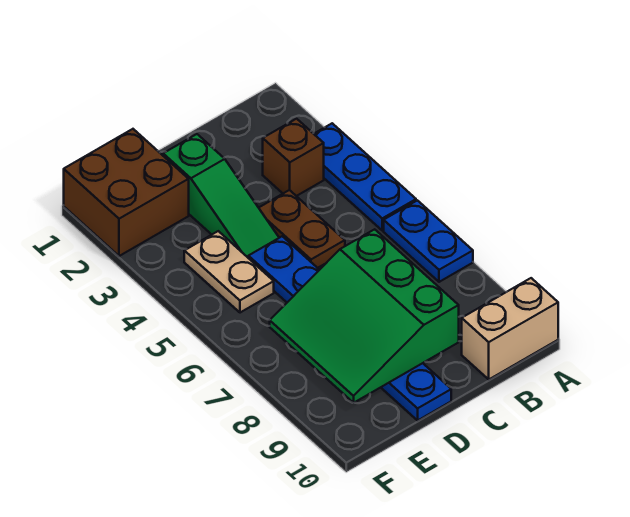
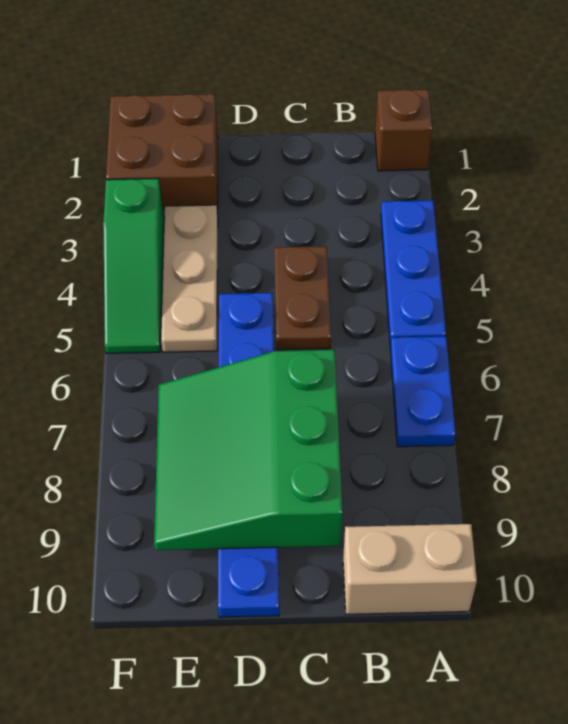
brown 1x1 brick [263,119,324,196] -> brown 1x1 brick moved to [375,89,432,171]
green 1x3 slope [163,134,279,257] -> green 1x3 slope moved to [103,178,164,353]
tan 1x2 plate [184,231,274,313] -> tan 1x3 plate [161,205,218,352]

